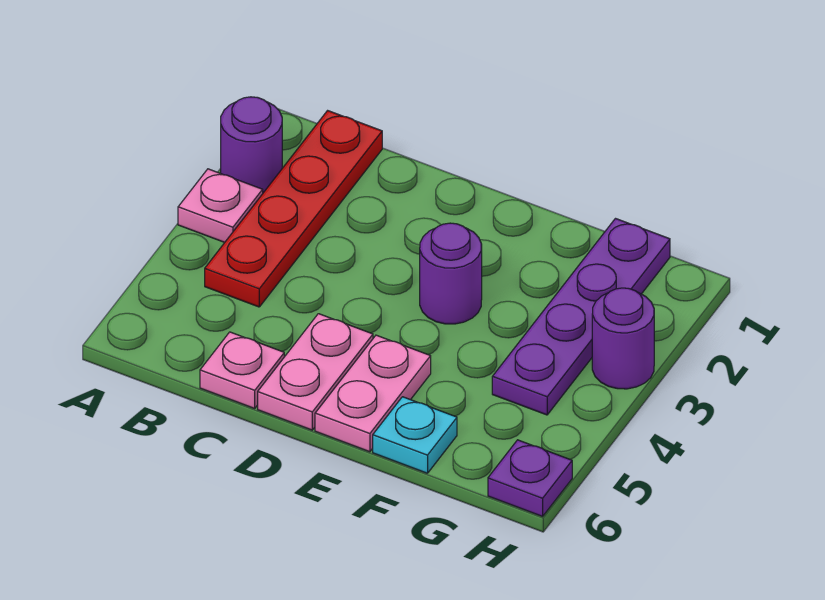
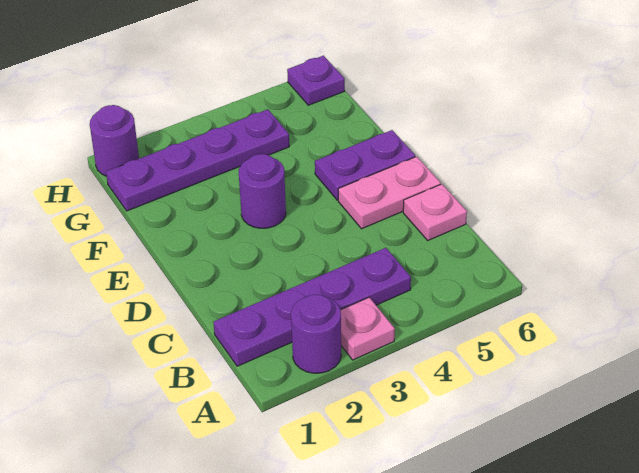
red 1x4 plate [205,111,382,307] -> purple 1x4 plate [213,248,411,366]
pink 1x2 plate [315,335,431,452] -> purple 1x2 plate [315,130,415,200]
cyan 1x1 plate [373,397,457,473] -> none
purple 1x1 round brick [592,288,654,389] -> purple 1x1 round brick moved to [90,105,139,176]

